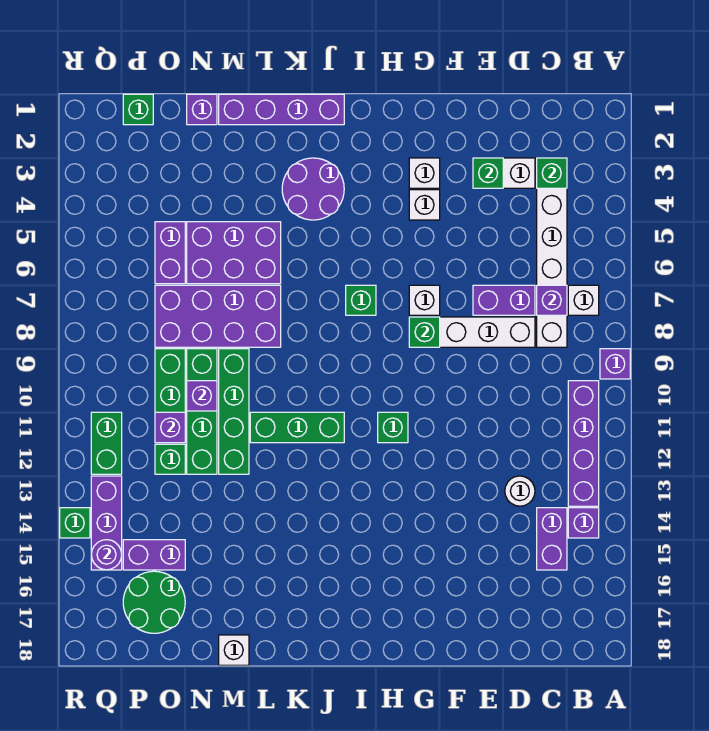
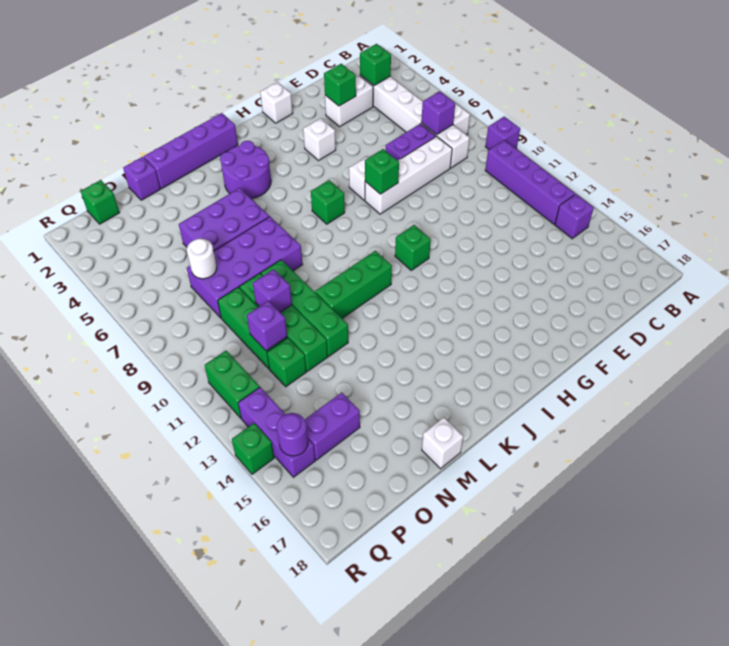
purple 1x2 brick [537,508,567,570] -> none
white 1x1 round brick [505,476,535,506] -> white 1x1 round brick moved to [187,239,217,279]
white 1x1 brick [409,158,440,188] -> white 1x1 brick moved to [260,82,293,123]
purple 1x2 brick [155,222,185,284] -> none
green 2x2 round brick [123,571,185,633] -> none

